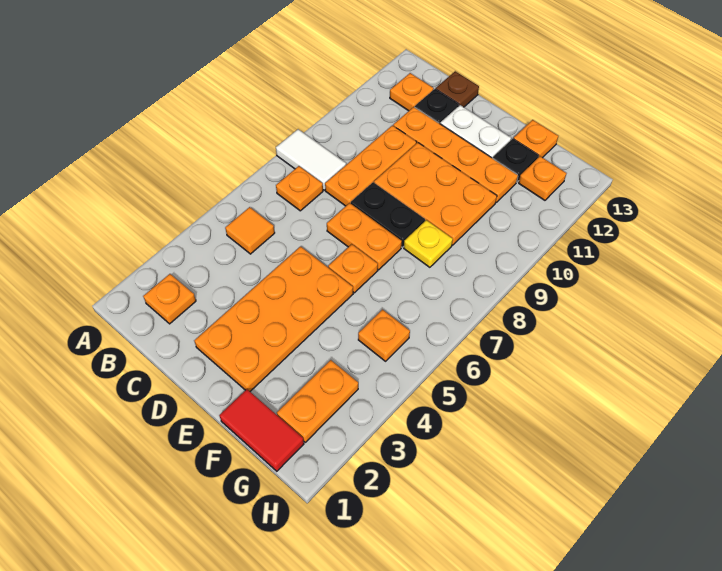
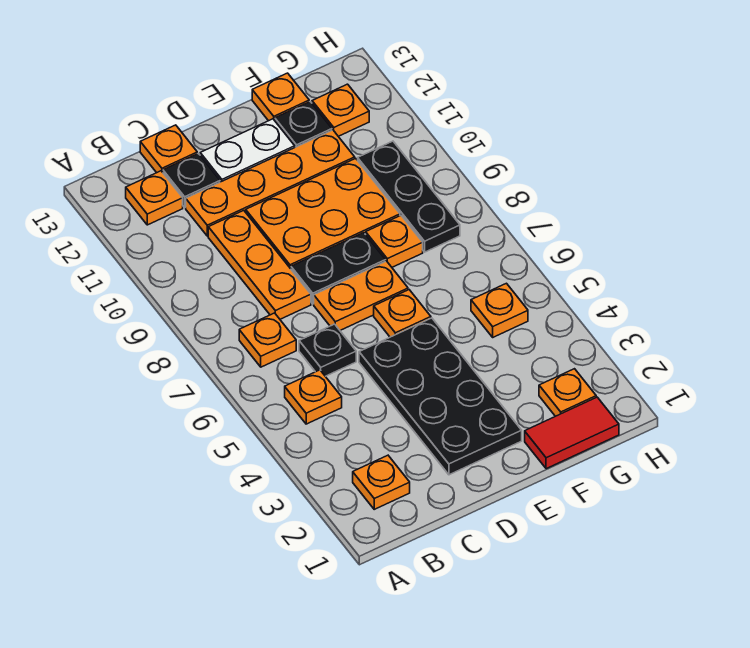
white 1x2 tile [276,129,346,190] -> none
orange 1x1 tile [225,207,275,254] -> orange 1x1 plate [285,370,342,424]
none -> black 1x1 plate [299,324,356,376]
brown 1x1 plate [436,71,479,107] -> orange 1x1 plate [140,125,197,173]
orange 2x4 plate [194,246,353,391] -> black 2x4 plate [359,318,522,475]
yellow 1x1 plate [404,220,453,267] -> orange 1x1 plate [366,216,423,267]
orange 1x2 plate [277,360,358,442] -> orange 1x1 plate [539,369,596,416]
none -> black 1x3 plate [358,141,460,252]

